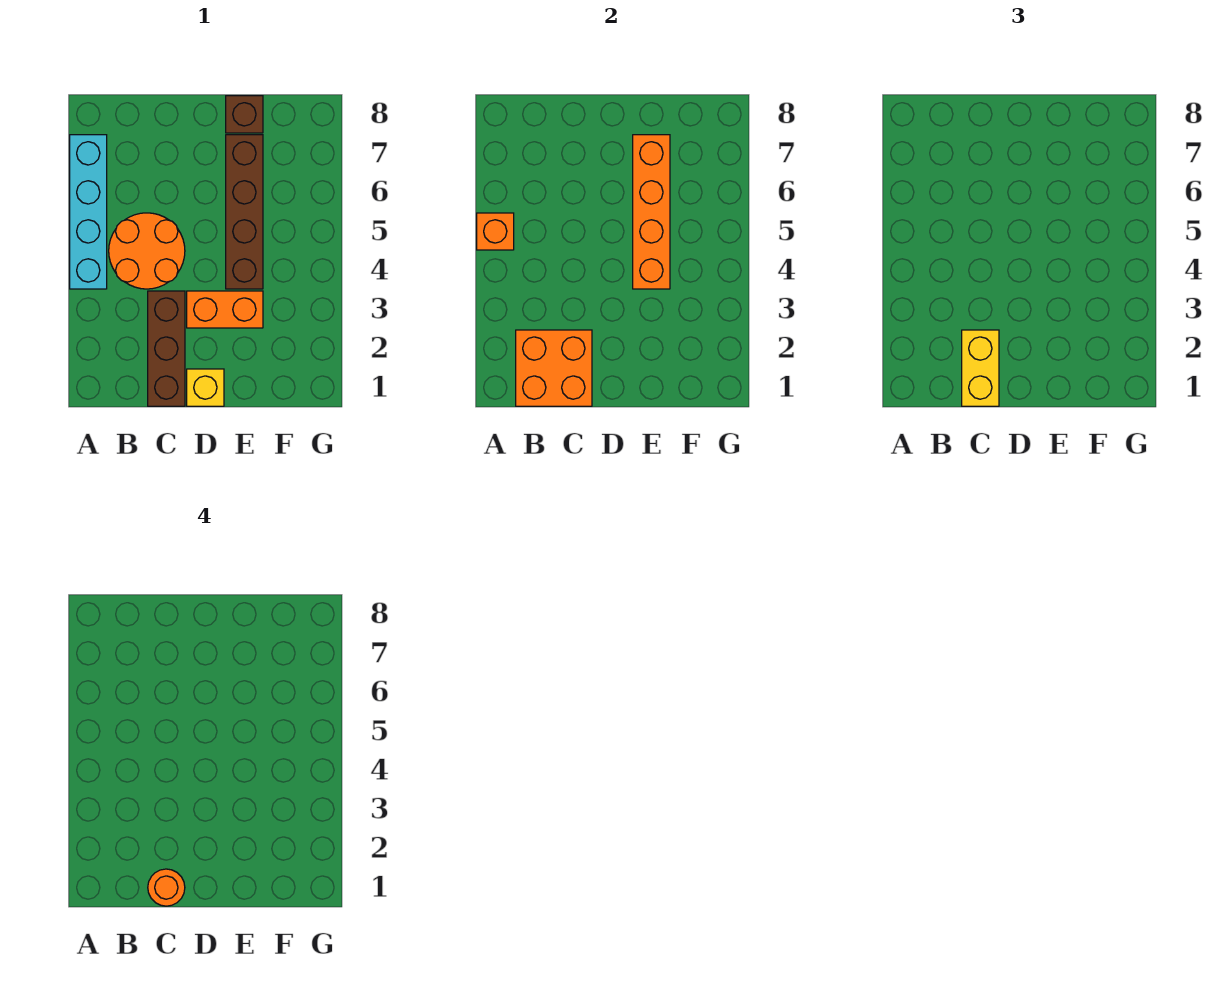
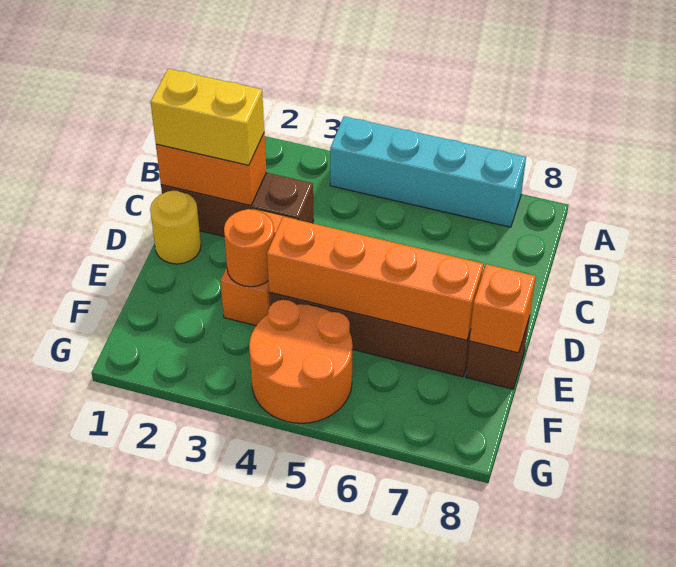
orange 1x1 brick [477,213,514,250] -> orange 1x1 brick moved to [470,264,536,353]
orange 2x2 brick [516,330,592,406] -> orange 1x2 brick [156,134,266,205]
orange 2x2 round brick [109,213,185,289] -> orange 2x2 round brick moved to [249,300,353,423]
orange 1x1 round brick [148,869,185,906] -> orange 1x1 round brick moved to [224,209,274,287]
yellow 1x1 brick [187,369,224,406] -> yellow 1x1 round brick [150,191,201,264]

